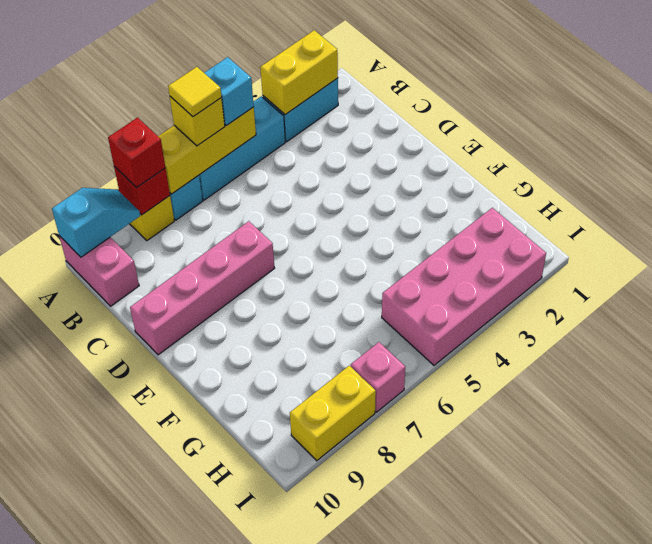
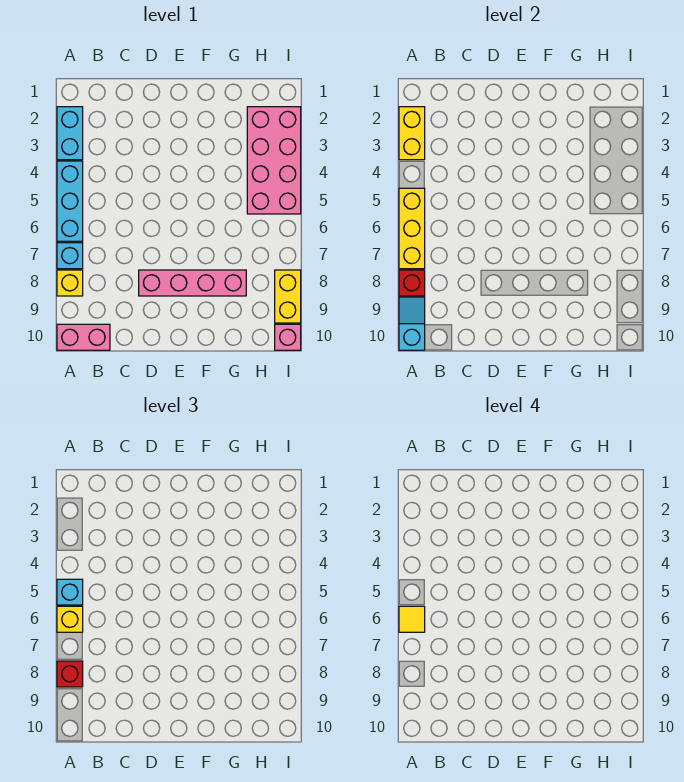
pink 1x4 brick [130,221,274,355] -> pink 1x4 brick turned to [139,270,246,296]
pink 1x1 brick [351,342,405,412] -> pink 1x1 brick moved to [275,324,301,350]

